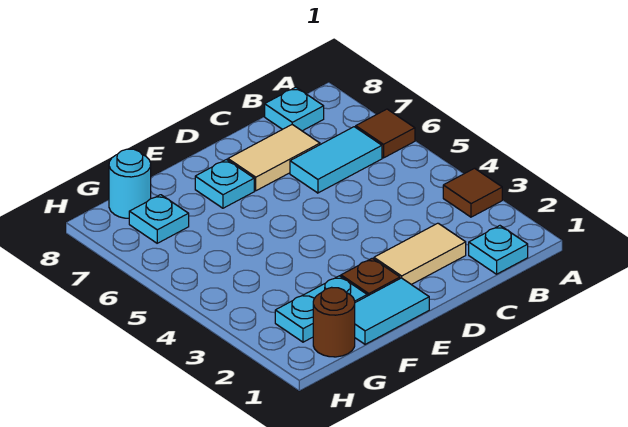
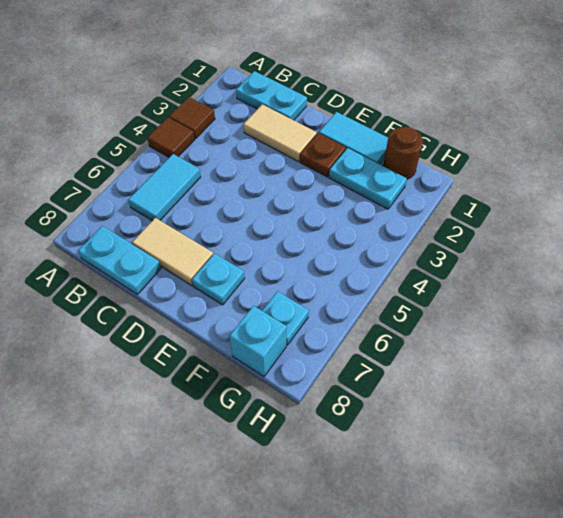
brown 1x1 tile [356,109,415,158] -> brown 1x1 tile moved to [147,118,195,157]
cyan 1x1 plate [469,226,528,274] -> cyan 1x2 plate [236,71,307,120]
cyan 1x2 tile [290,127,382,193] -> cyan 1x2 tile turned to [128,154,201,221]
cyan 1x1 plate [265,87,324,131] -> cyan 1x2 plate [78,226,161,294]
cyan 1x1 round brick [109,149,151,218] -> cyan 1x1 brick [230,306,287,376]

